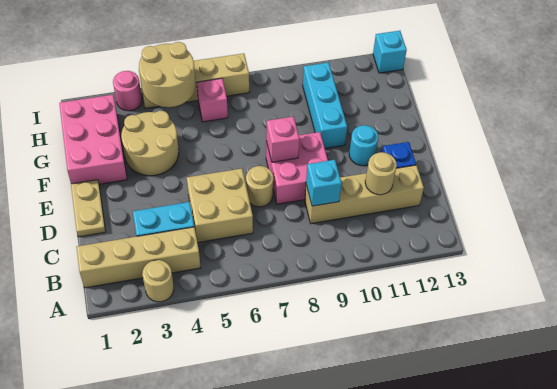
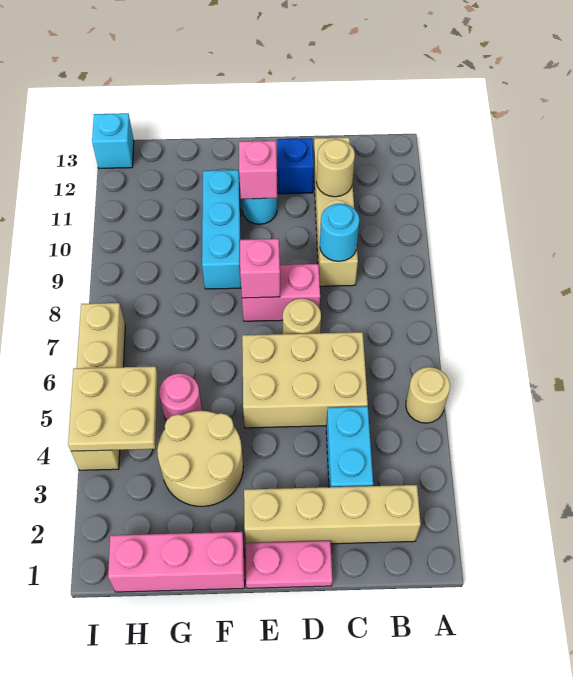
tan 1x1 round brick [142,260,174,302] -> tan 1x1 round brick moved to [406,367,450,423]
tan 1x4 brick [76,227,201,288] -> tan 1x4 brick turned to [244,485,421,544]
tan 2x2 brick [187,169,253,243] -> tan 2x3 brick [242,332,368,428]
cyan 1x1 brick [306,160,342,206] -> cyan 1x1 round brick [320,203,359,262]
tan 1x2 plate [71,180,106,237] -> pink 1x2 plate [246,541,332,588]
pink 2x2 brick [266,132,328,204] -> pink 1x2 brick [242,264,320,321]
pink 2x3 brick [59,95,127,184] -> pink 1x3 brick [108,532,245,592]
cyan 1x3 brick [303,63,347,148] -> cyan 1x3 brick turned to [202,170,241,289]
tan 2x2 round brick [139,42,196,107] -> tan 2x2 plate [68,366,157,451]
pink 1x1 brick [197,78,228,122] -> pink 1x1 brick moved to [239,141,277,199]
pink 1x1 round brick [113,71,142,111] -> pink 1x1 round brick moved to [159,373,202,420]

